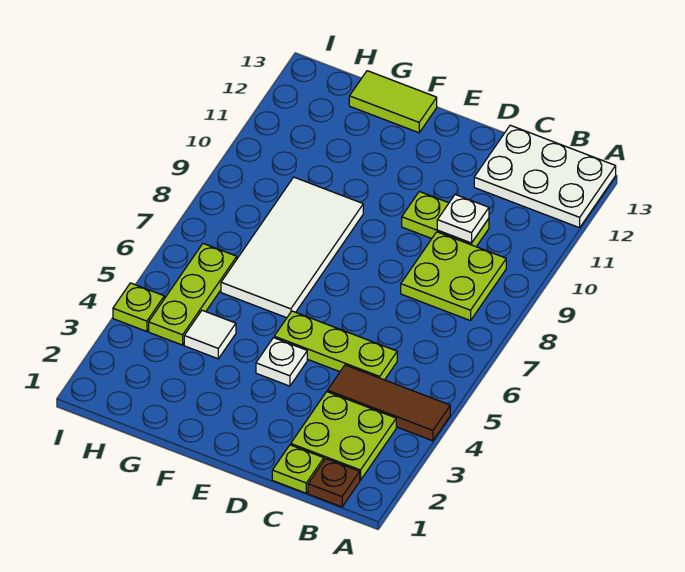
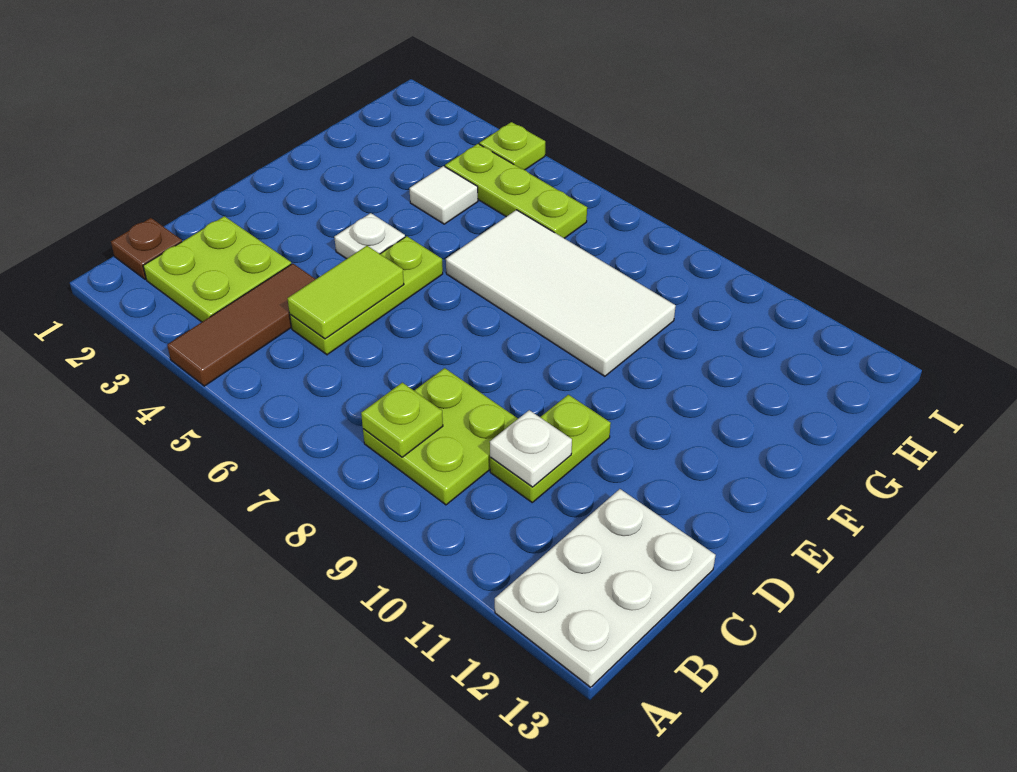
lime 1x1 plate [272,445,324,493] -> lime 1x1 plate moved to [361,383,443,457]
lime 1x2 tile [349,71,437,133] -> lime 1x2 tile moved to [287,246,404,339]

